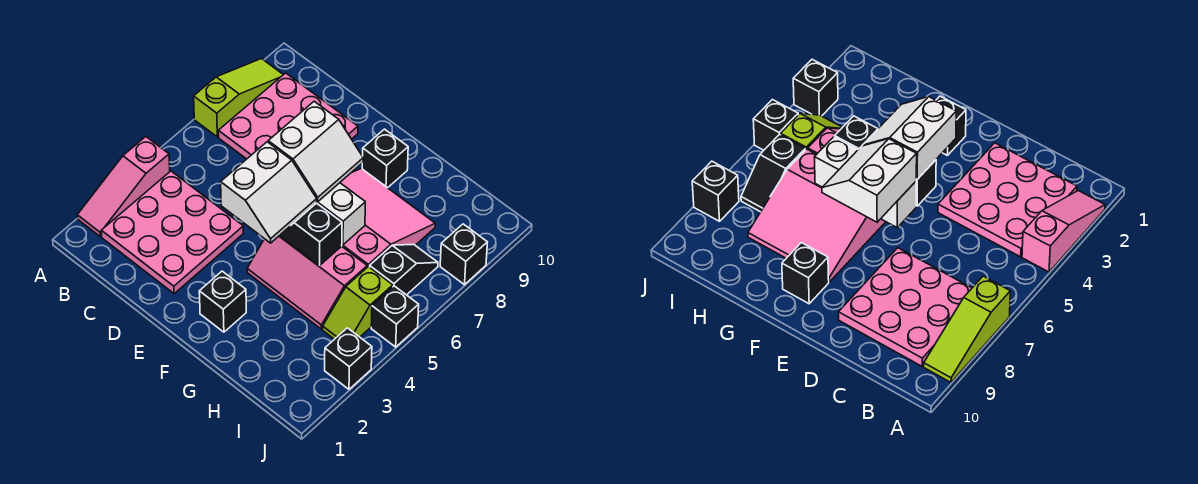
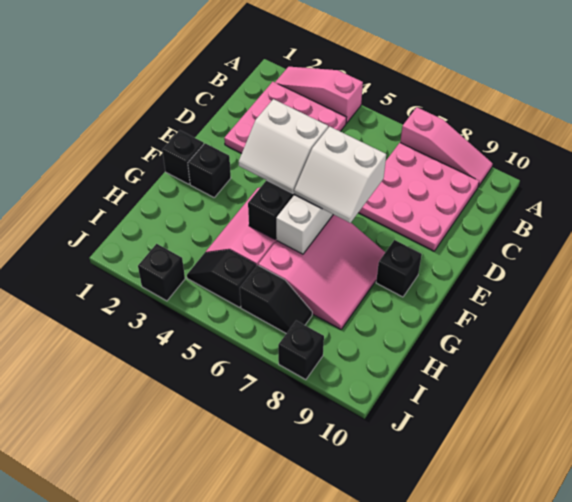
lime 1x3 slope [194,59,283,137] -> pink 1x3 slope [400,107,493,187]
lime 1x2 slope [323,266,393,339] -> black 1x2 slope [187,250,256,307]
black 1x1 brick [371,286,419,347] -> black 1x1 brick moved to [162,130,204,184]

